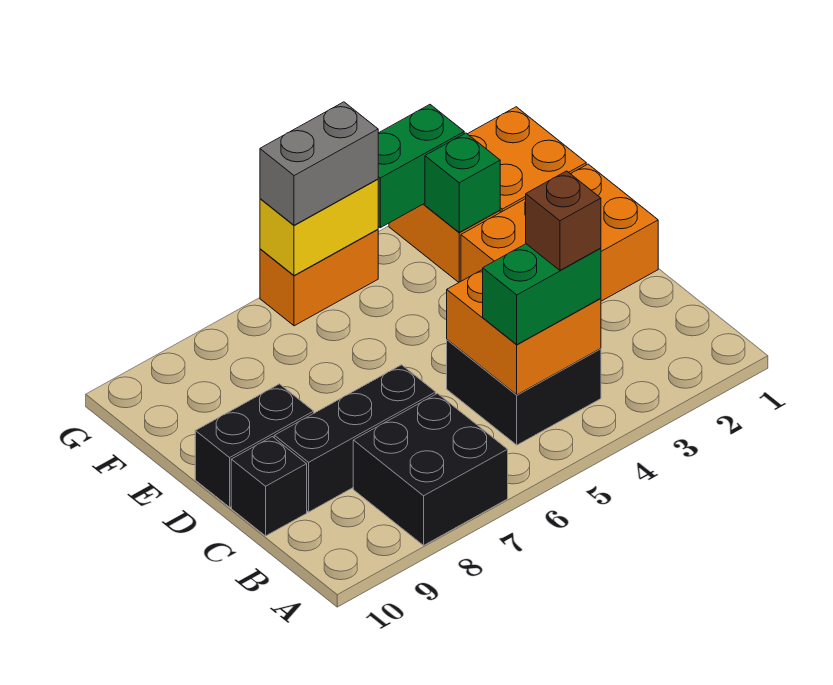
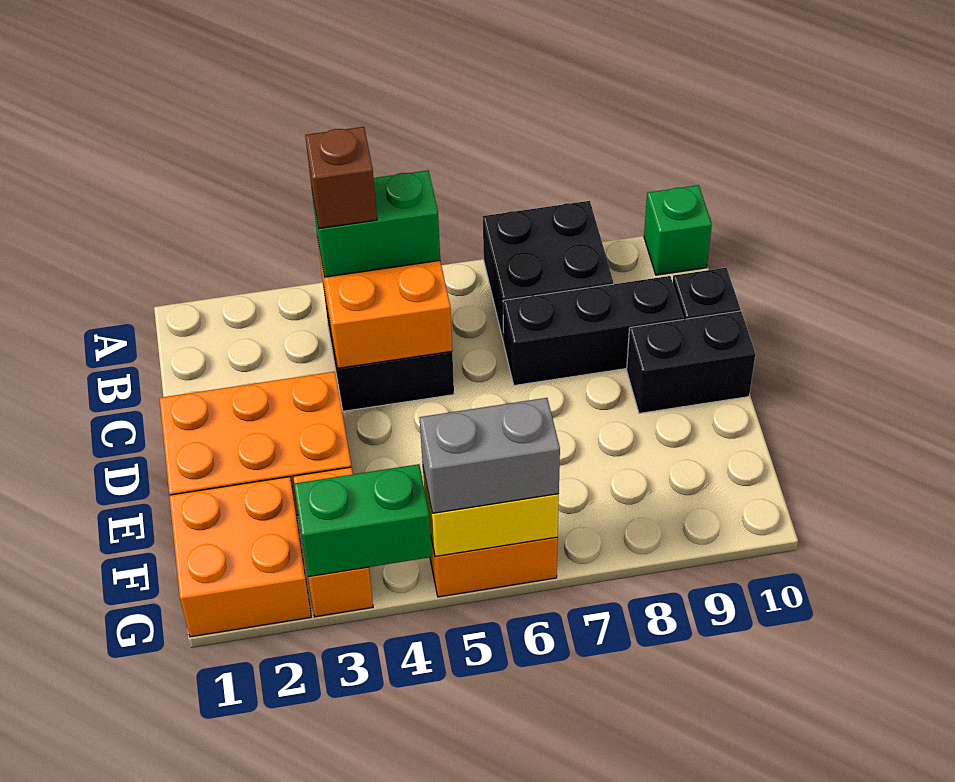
green 1x1 brick [425,133,500,232] -> green 1x1 brick moved to [644,185,712,275]

